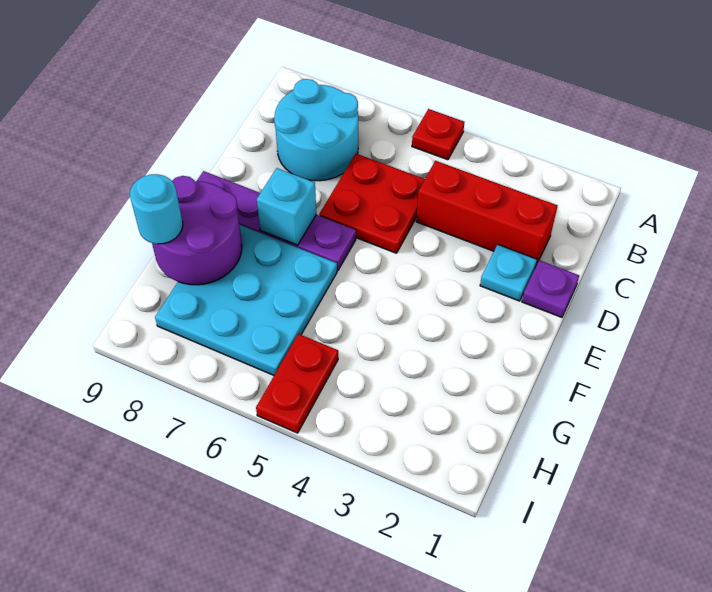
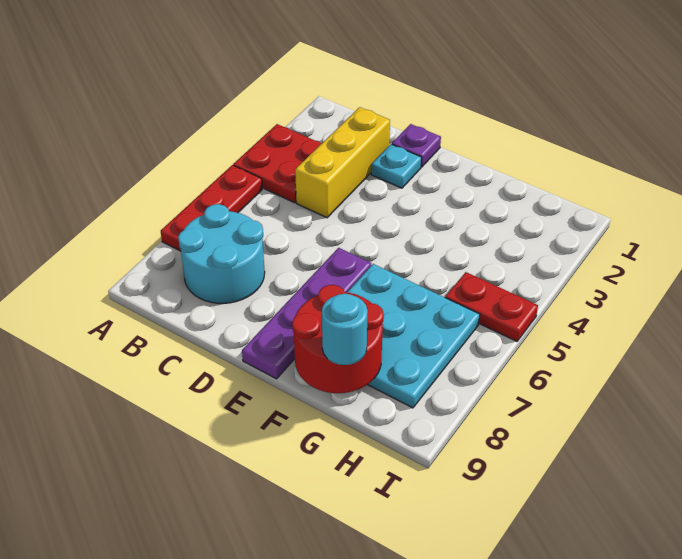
red 1x1 plate [412,109,465,160] -> red 1x3 plate [161,165,262,251]
red 1x3 brick [416,161,558,266] -> yellow 1x3 brick [295,107,390,218]
red 2x2 plate [319,154,425,253] -> red 2x2 plate moved to [233,124,321,203]
cyan 1x1 brick [257,168,316,245] -> none
purple 2x2 round brick [152,176,242,285] -> red 2x2 round brick [292,285,384,393]

